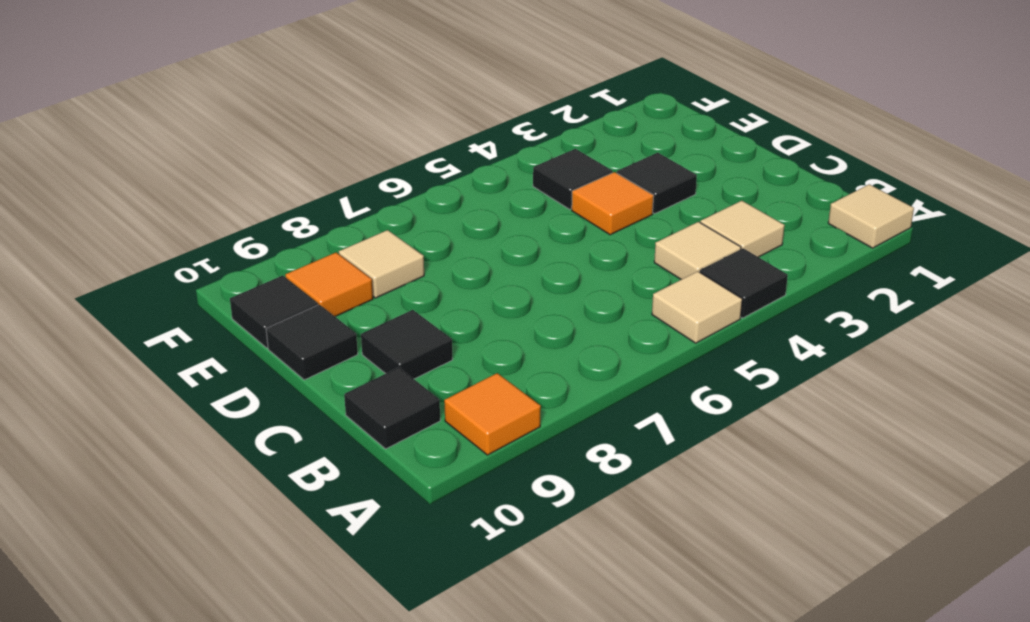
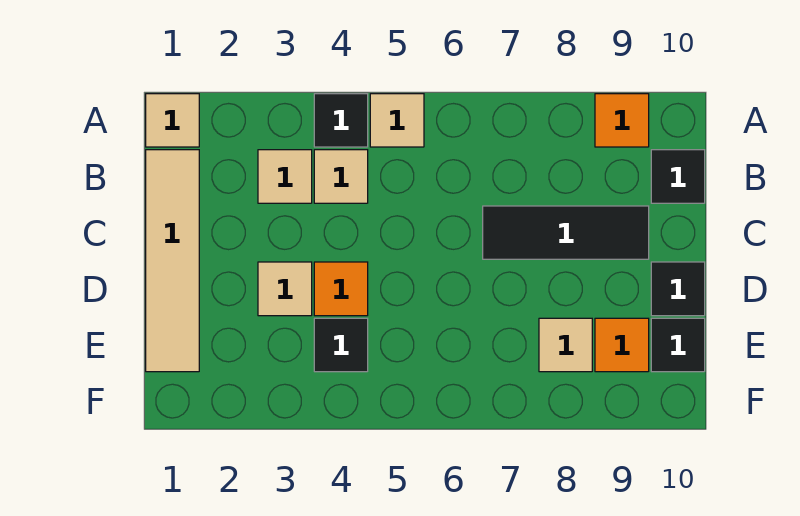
none -> tan 1x4 tile [146,150,199,372]
black 1x1 tile [361,310,453,379] -> black 1x3 tile [483,206,649,259]
black 1x1 tile [617,153,697,214] -> tan 1x1 tile [258,262,312,316]

